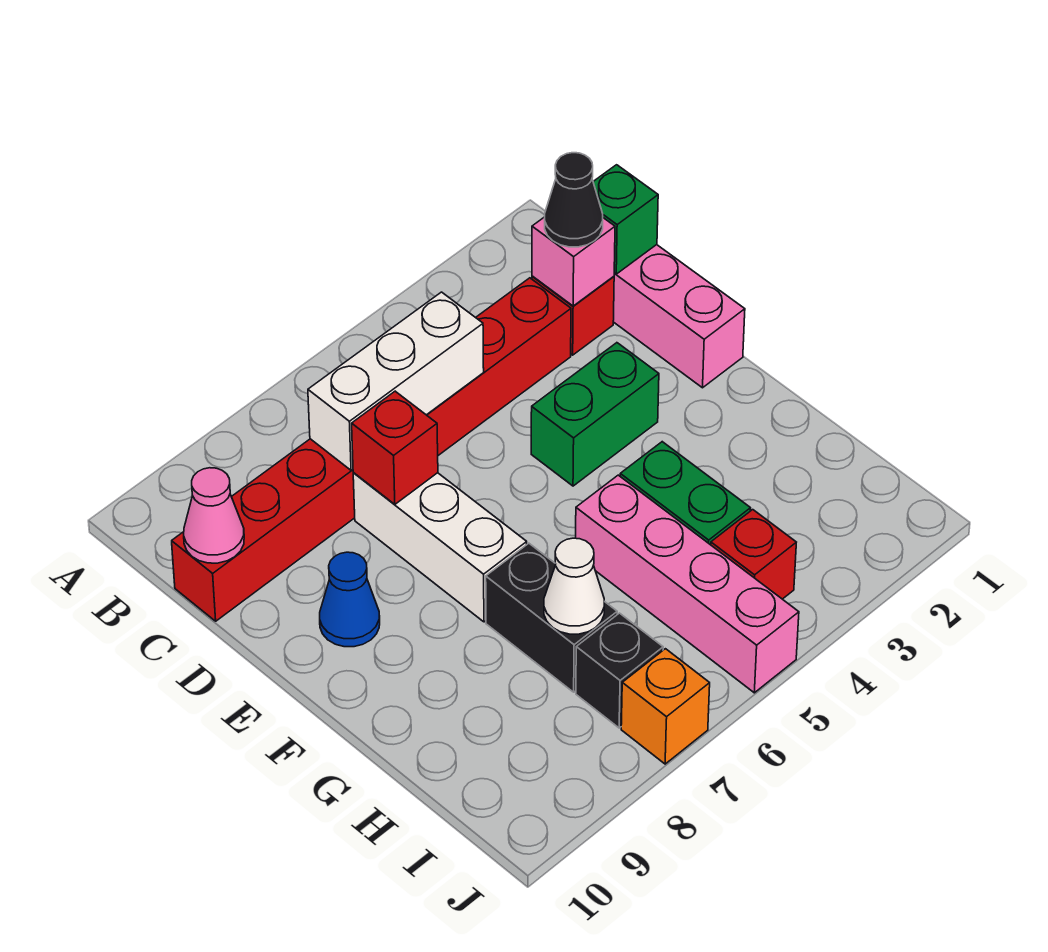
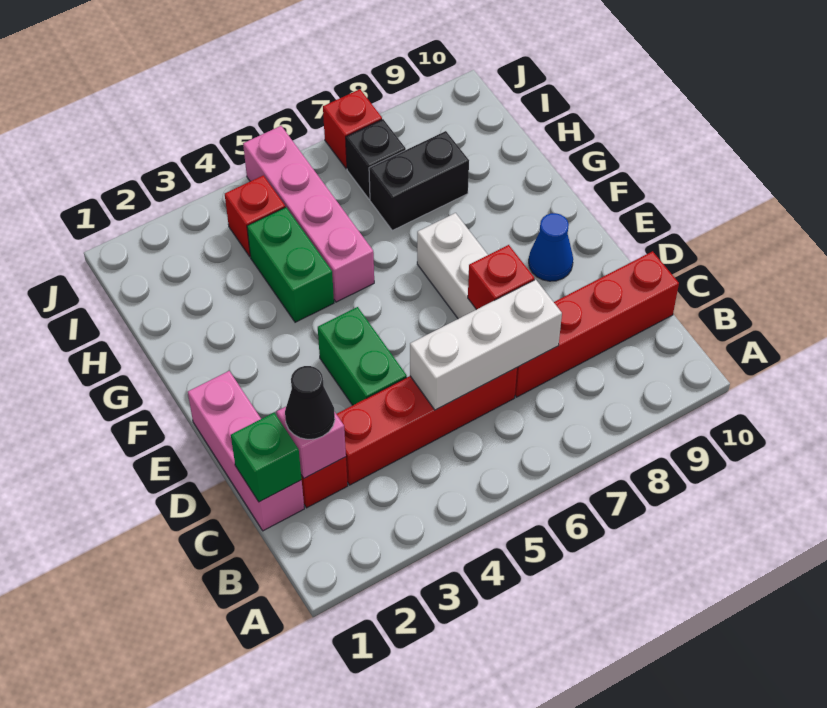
pink 1x1 cone [184,468,244,563] -> none
green 1x2 brick [531,343,659,486] -> green 1x2 brick turned to [318,307,407,405]
black 1x2 brick [486,543,617,692] -> black 1x2 brick turned to [369,131,469,230]
white 1x1 cone [544,538,604,634] -> none
orange 1x1 brick [621,649,710,764] -> red 1x1 brick [323,89,382,169]

